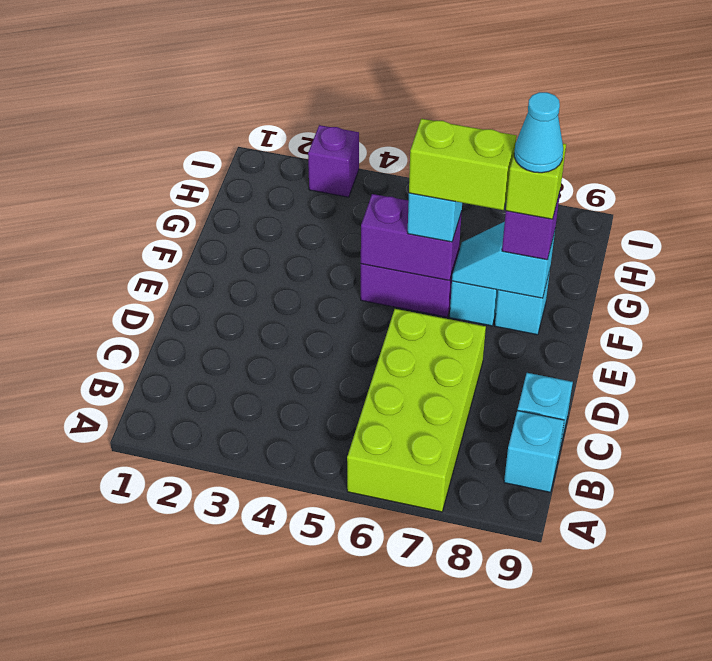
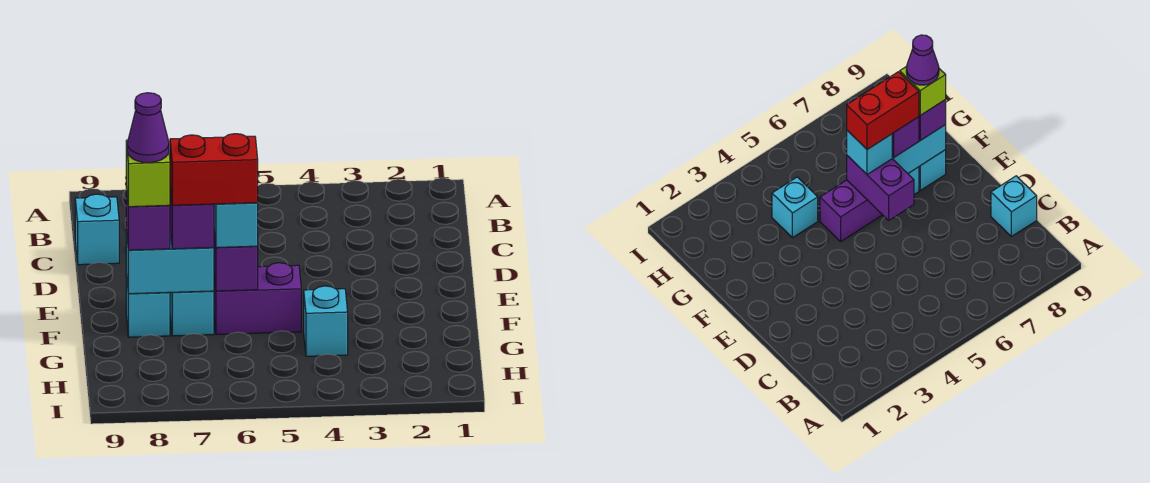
lime 2x4 brick [347,309,486,512] -> none
cyan 1x1 brick [504,411,564,492] -> cyan 1x1 brick moved to [304,286,348,356]
purple 1x2 brick [361,194,462,280] -> purple 1x2 brick turned to [214,232,258,291]
lime 1x2 brick [409,119,517,210] -> red 1x2 brick [170,134,258,205]
cyan 1x2 slope [452,222,555,298] -> cyan 1x2 brick [126,231,214,294]
cyan 1x1 cone [514,92,563,173] -> purple 1x1 cone [127,93,169,163]
purple 1x1 brick [308,125,359,197] -> purple 1x1 brick moved to [170,188,214,249]

